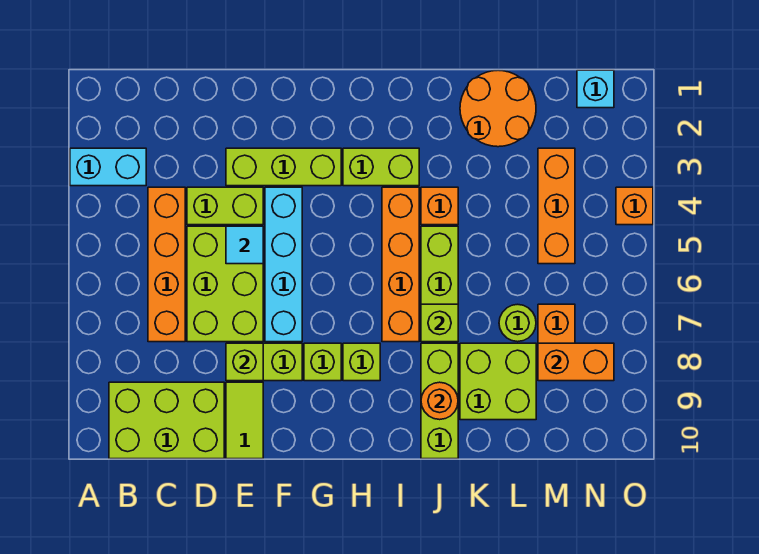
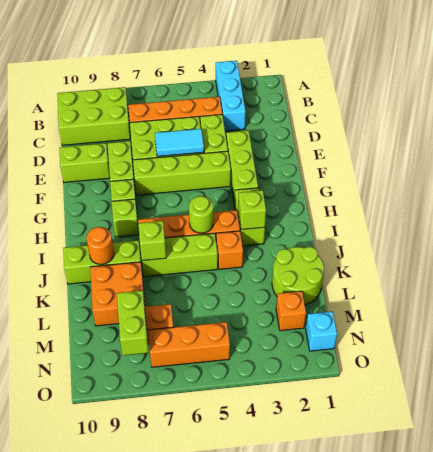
cyan 1x2 brick [70,148,146,186] -> cyan 1x3 brick [216,61,246,131]
lime 2x3 brick [109,382,224,459] -> lime 2x3 brick turned to [57,87,130,145]
cyan 1x1 tile [226,226,263,264] -> cyan 1x2 tile [155,129,204,157]
lime 1x1 brick [226,343,263,381] -> lime 1x1 brick moved to [238,190,266,230]
lime 1x2 tile [226,382,263,459] -> lime 1x2 brick [60,143,110,182]
cyan 1x4 brick [265,187,302,342] -> lime 1x4 brick [133,151,231,195]
orange 2x2 round brick [460,70,536,147] -> lime 2x2 round brick [272,247,324,305]
lime 2x2 brick [460,343,536,420] -> orange 2x2 brick [90,262,145,326]
lime 1x1 round brick [499,304,536,342] -> lime 1x1 round brick moved to [189,196,213,233]
orange 1x3 brick [538,148,575,264] -> orange 1x3 brick moved to [148,322,230,367]
orange 1x2 brick [538,343,614,381] -> lime 1x2 brick [117,291,149,355]
orange 1x1 brick [616,187,653,225] -> orange 1x1 brick moved to [276,291,306,331]

